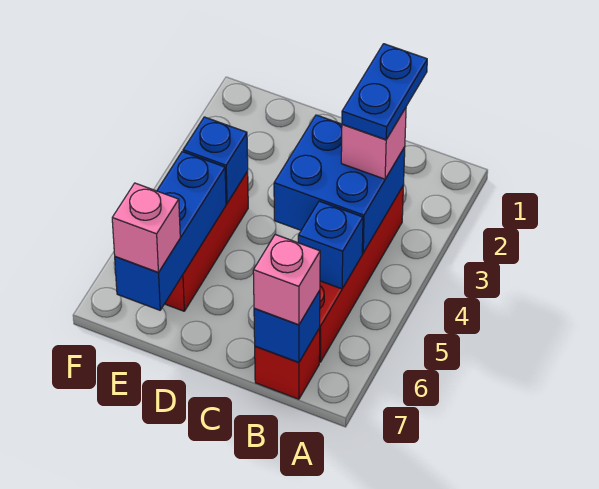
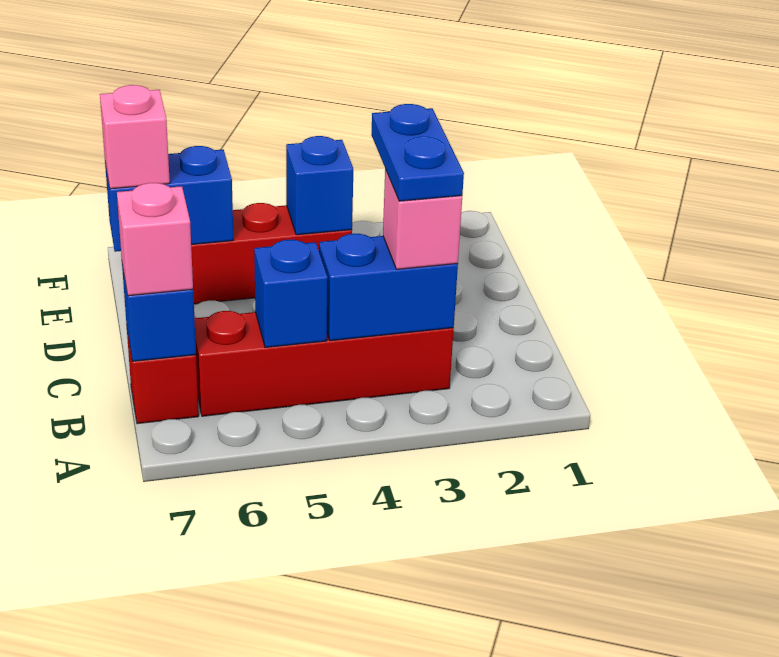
blue 1x2 plate [342,44,427,140] -> blue 1x2 plate turned to [371,104,464,201]
blue 2x2 brick [274,115,405,253] -> blue 1x2 brick [319,234,458,341]
blue 1x3 brick [115,152,226,310] -> blue 1x2 brick [105,146,233,252]

